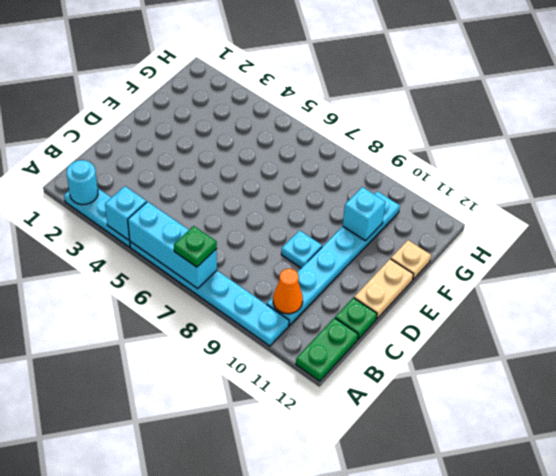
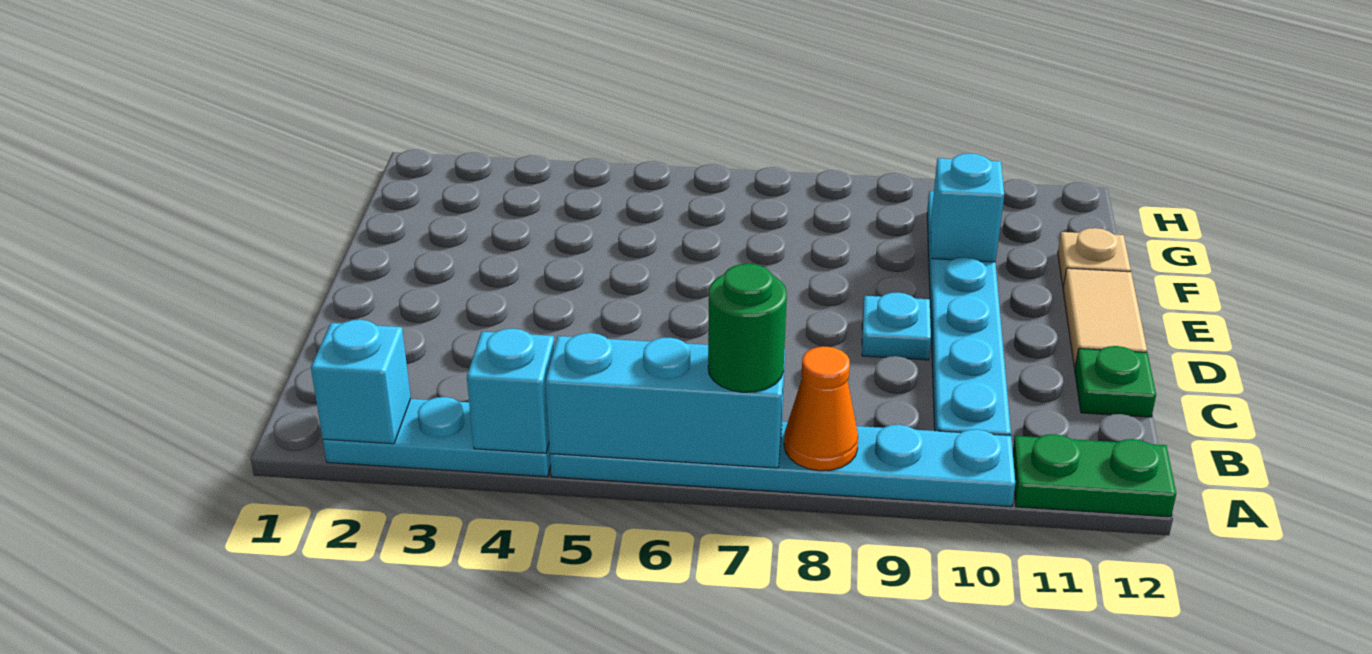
cyan 1x1 round brick [67,160,98,205] -> cyan 1x1 brick [311,320,411,444]
green 1x1 plate [174,226,217,267] -> green 1x1 round brick [708,264,787,392]
green 1x2 plate [296,318,358,381] -> green 1x2 plate turned to [1013,434,1176,517]
orange 1x1 cone [273,269,303,314] -> orange 1x1 cone moved to [784,347,858,471]
tan 1x2 plate [354,259,414,319] -> tan 1x2 tile [1063,268,1147,368]

